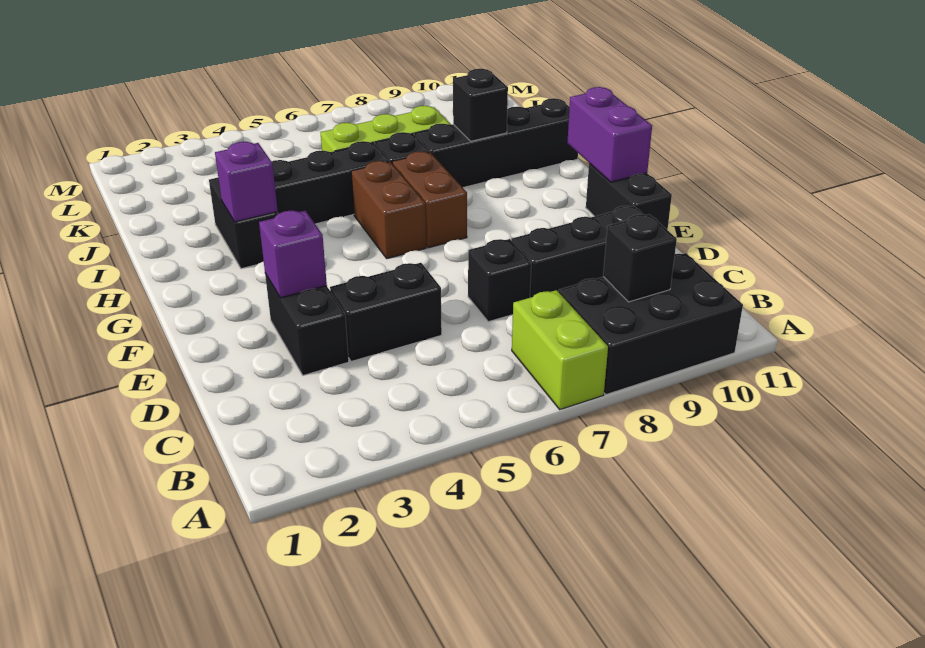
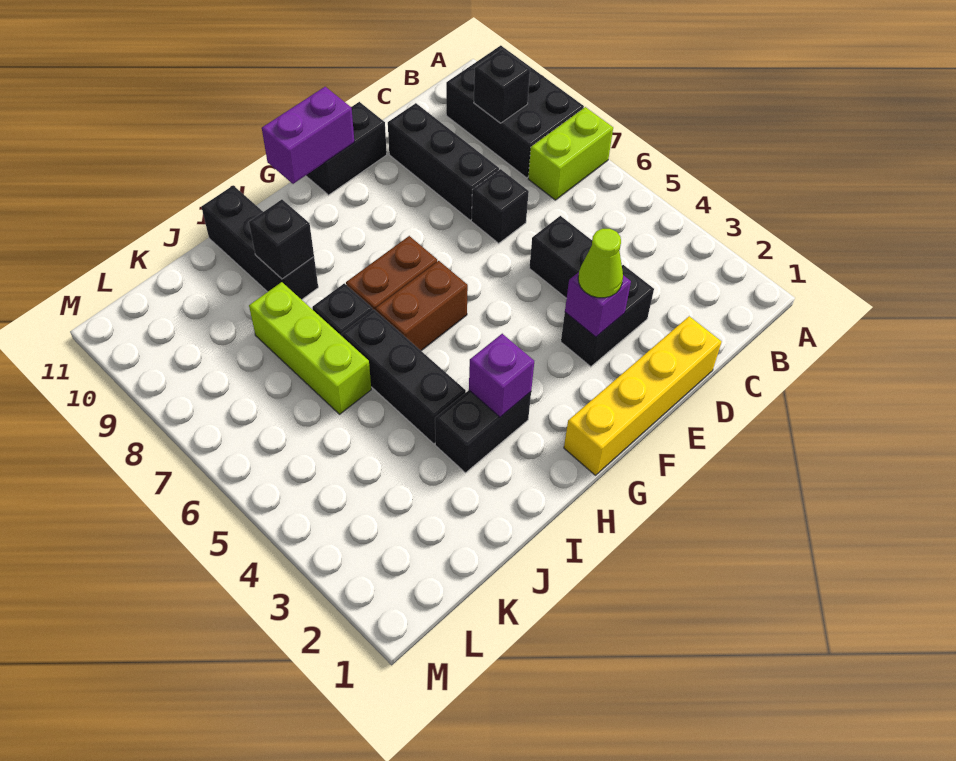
none -> yellow 1x4 brick [564,316,722,475]
none -> lime 1x1 cone [578,229,623,298]
black 1x4 brick [415,98,578,188] -> black 1x3 brick [201,186,318,300]

